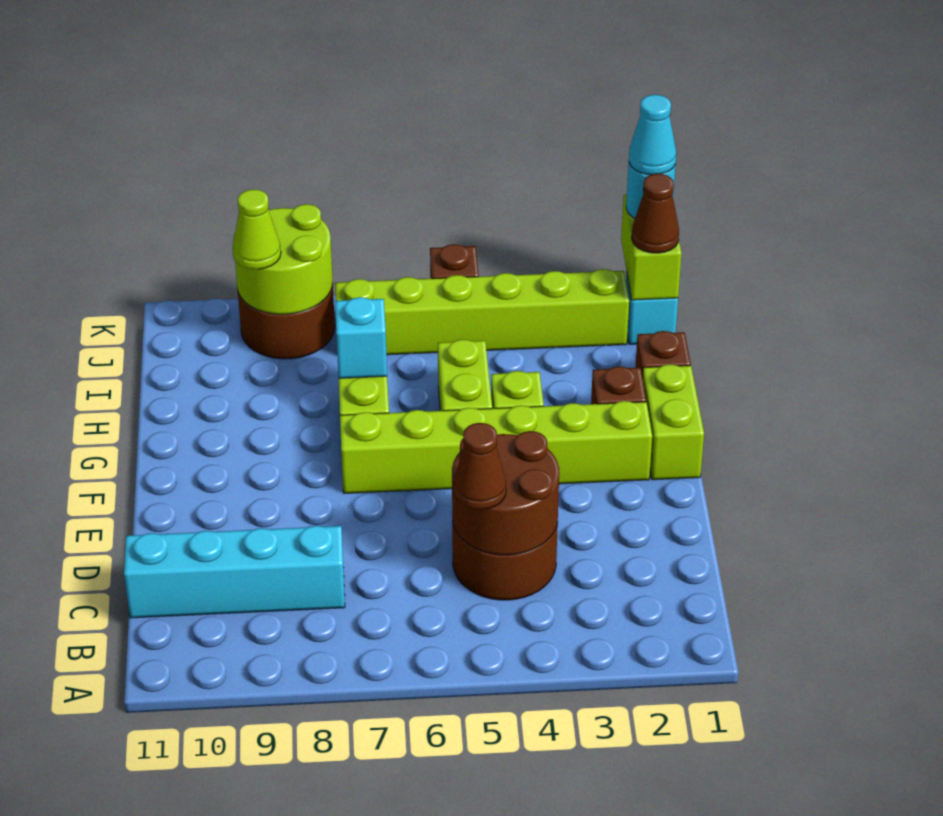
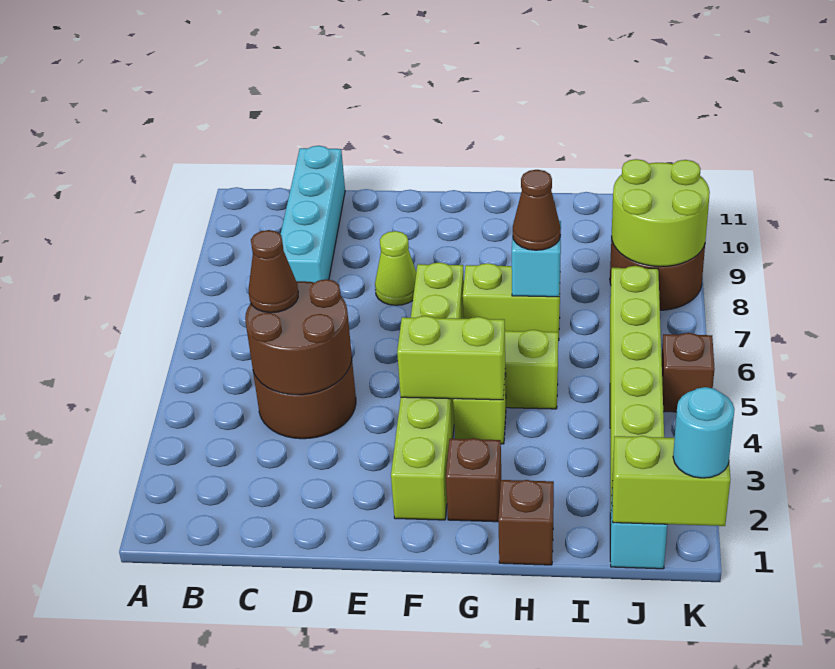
lime 1x2 brick [642,364,704,480] -> lime 1x2 brick moved to [397,316,505,400]
brown 1x1 cone [632,174,679,253] -> brown 1x1 cone moved to [513,170,561,250]
lime 1x1 cone [233,189,281,269] -> lime 1x1 cone moved to [375,231,416,305]
cyan 1x1 cone [629,95,676,175] -> none

